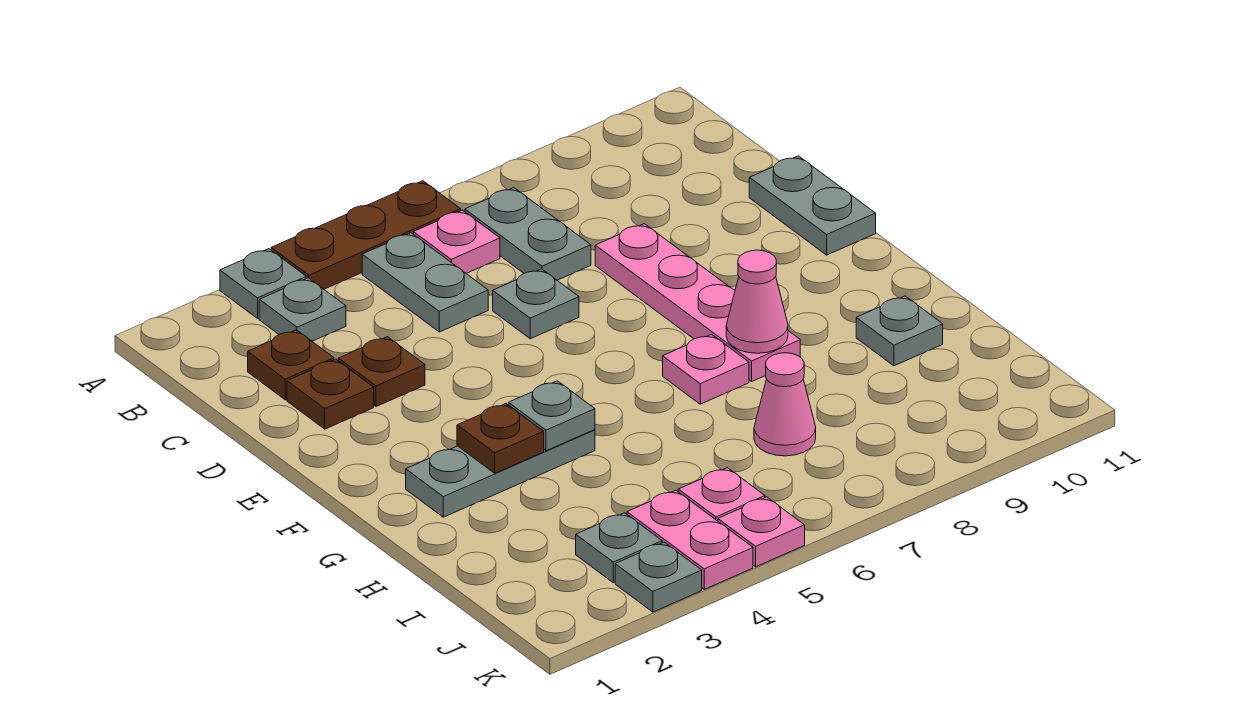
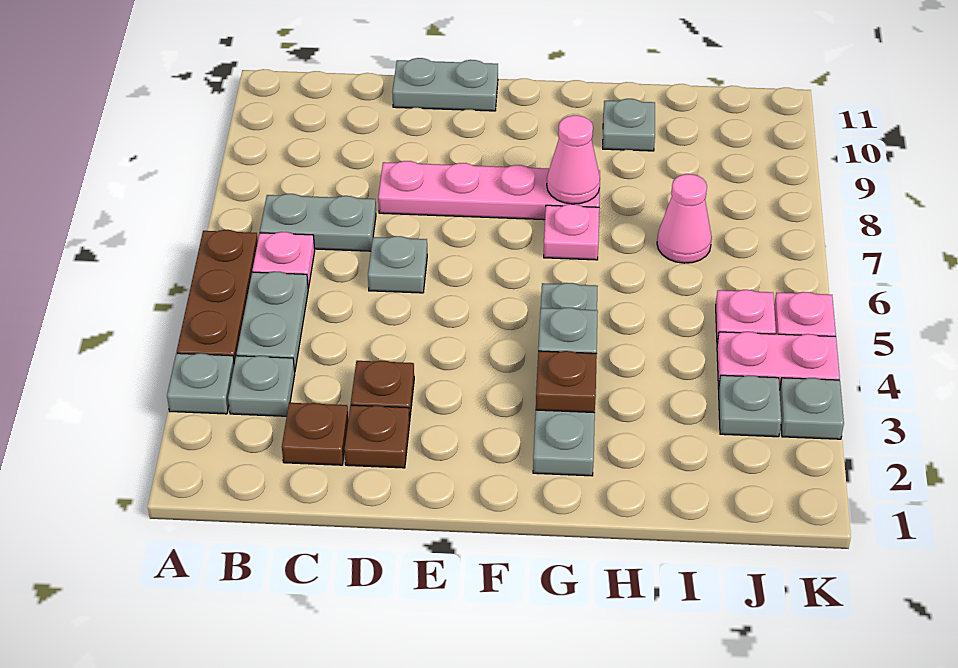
grey 1x2 plate [362,233,488,332] -> grey 1x2 plate turned to [237,272,308,372]
grey 1x3 plate [406,430,595,517] -> grey 1x4 plate [533,283,598,476]

